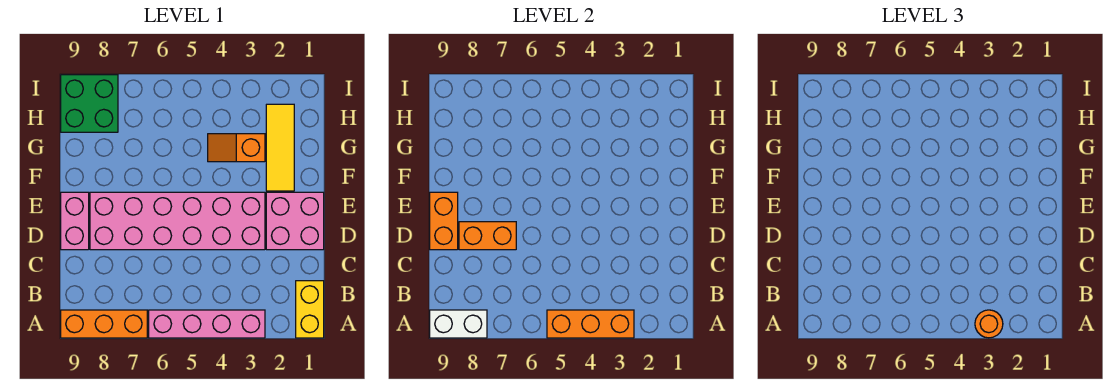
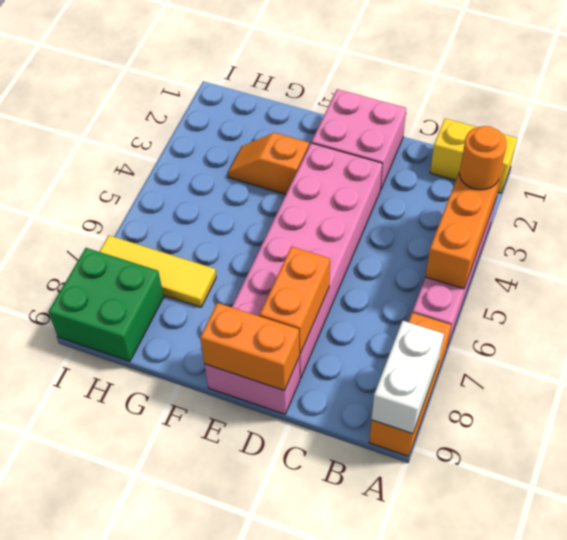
yellow 1x3 tile [266,104,294,191] -> yellow 1x3 tile moved to [99,235,216,307]
orange 1x2 slope [208,134,265,162] -> orange 1x2 slope turned to [228,133,309,194]

